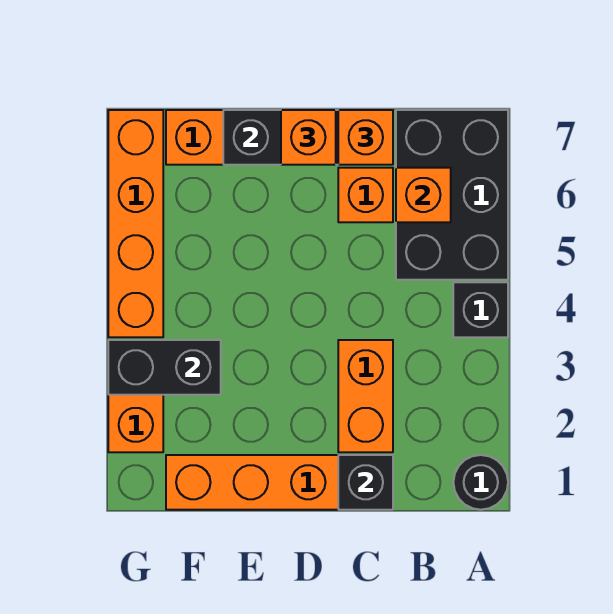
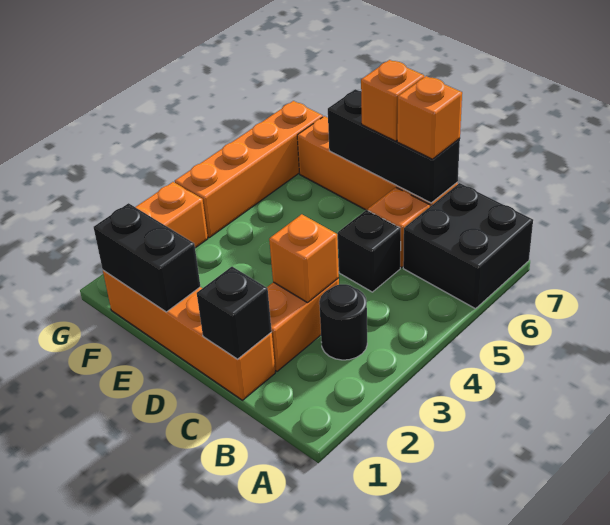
black 1x1 round brick [453,455,508,510] -> black 1x1 round brick moved to [319,284,367,360]
black 1x1 brick [453,282,508,337] -> black 1x1 brick moved to [338,210,401,292]
black 2x3 brick [396,110,508,280] -> black 2x2 brick [403,183,533,309]
orange 1x1 brick [396,168,451,222] -> orange 1x1 brick moved to [269,214,339,303]
black 1x2 brick [108,340,221,395] -> black 1x2 brick moved to [94,203,200,312]

